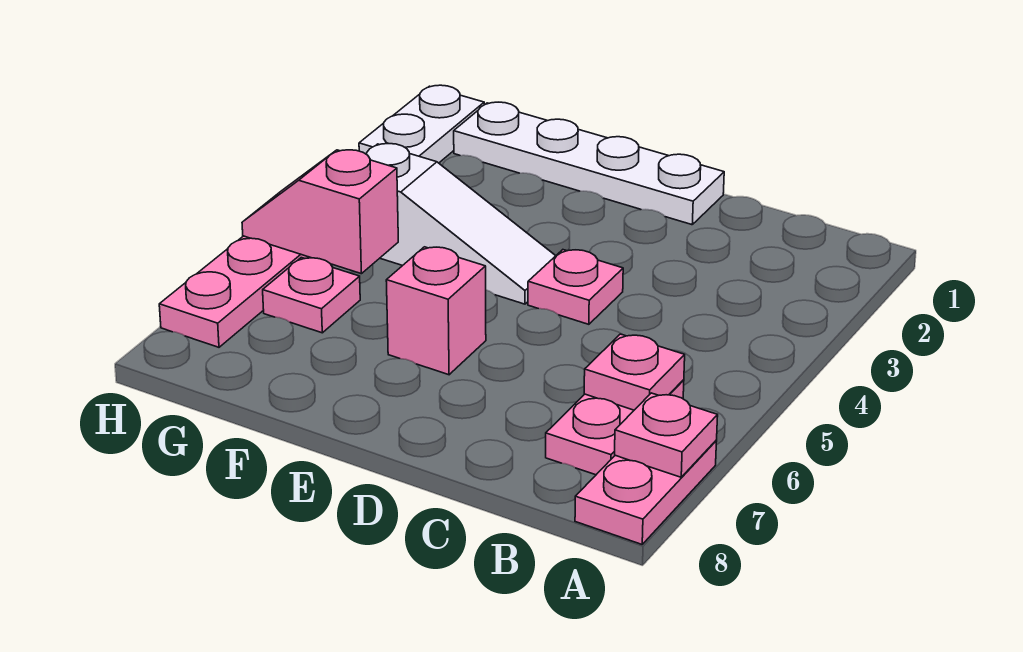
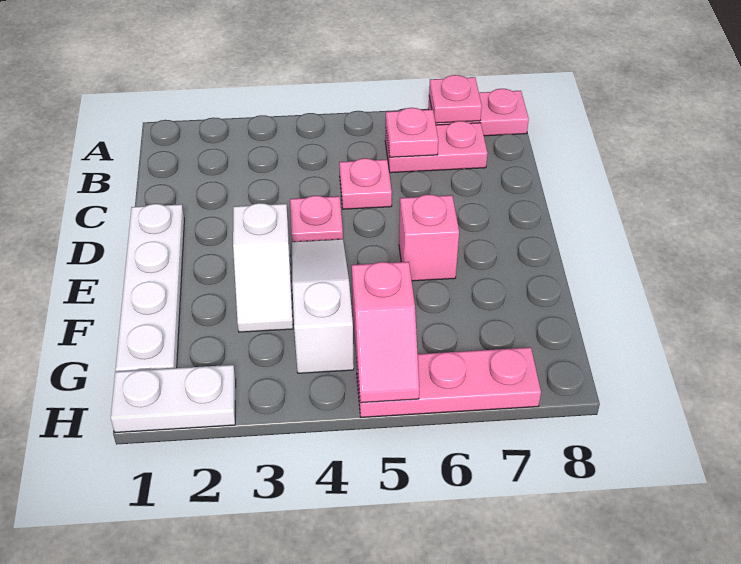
none -> white 1x2 slope [233,203,293,332]
pink 1x1 plate [263,258,360,333] -> pink 1x1 plate moved to [339,158,392,209]

